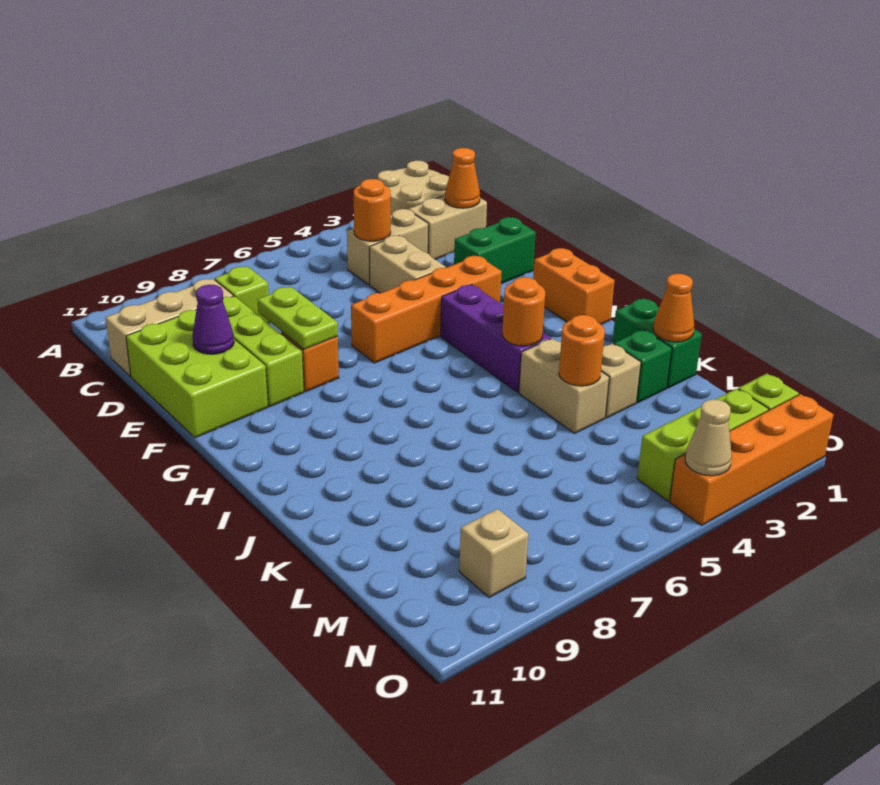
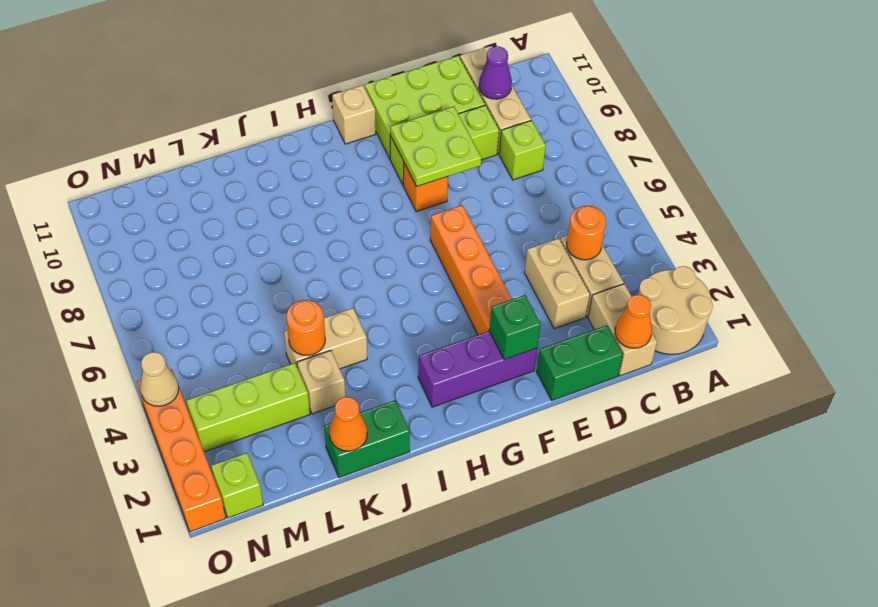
tan 1x2 brick [369,235,446,293] -> tan 1x2 brick turned to [525,238,590,329]
green 1x2 brick [454,217,536,284] -> green 1x2 brick turned to [537,325,623,400]
lime 1x2 plate [257,287,338,349] -> lime 2x2 plate [390,107,482,187]
purple 1x1 cone [192,285,234,354] -> purple 1x1 cone moved to [479,46,512,99]
orange 1x2 brick [533,248,615,324] -> none
purple 1x3 brick [441,284,551,392] -> purple 1x3 brick moved to [418,331,537,407]
orange 1x1 round brick [502,277,545,346] -> none
green 1x1 brick [614,330,672,403] -> green 1x1 brick moved to [489,295,541,360]
lime 1x3 brick [637,389,769,501] -> lime 1x3 brick turned to [186,363,310,452]
tan 1x1 brick [459,509,529,598] -> tan 1x1 brick moved to [332,85,376,144]

